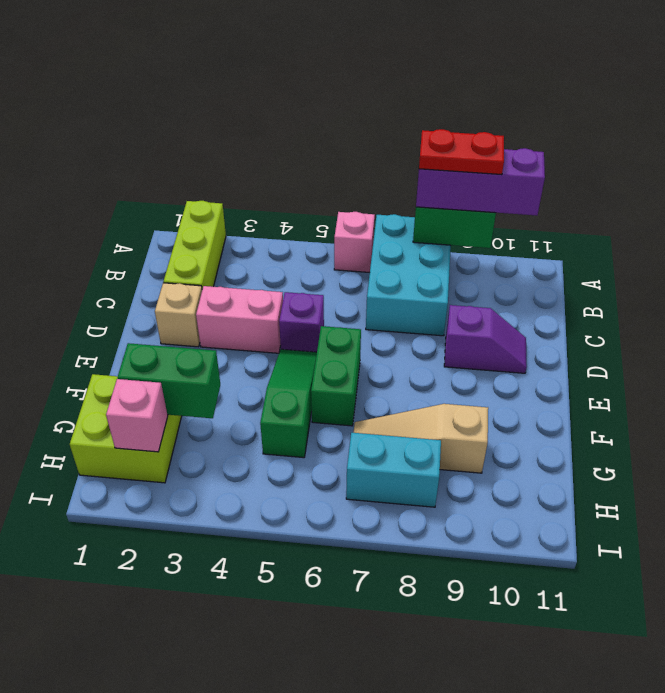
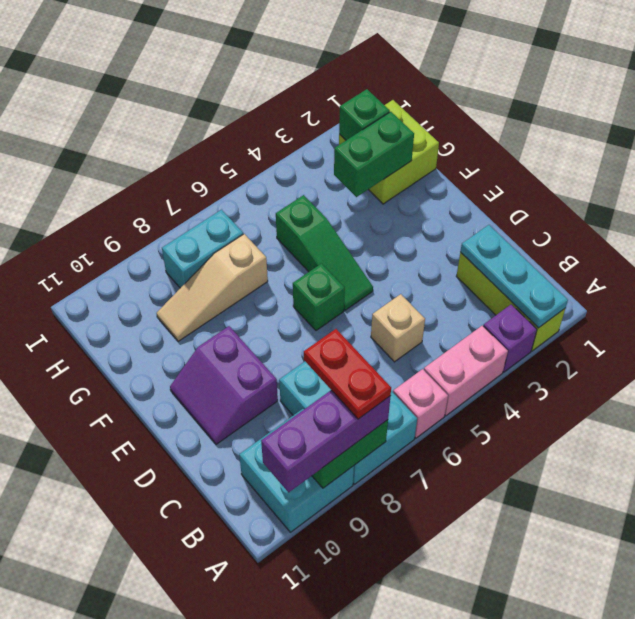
none -> cyan 1x3 plate [460,225,568,328]
red 1x2 plate [419,129,504,175] -> red 1x2 plate turned to [304,329,391,419]
none -> cyan 2x2 brick [239,409,354,532]
tan 1x1 brick [155,283,202,347] -> tan 1x1 brick moved to [371,294,425,362]
pink 1x2 brick [196,286,283,353] -> pink 1x2 brick moved to [424,325,508,416]
purple 1x1 brick [279,292,324,352] -> purple 1x1 brick moved to [483,304,537,372]
purple 1x2 slope [444,305,527,373] -> purple 2x2 slope [170,326,278,444]
green 1x2 brick [311,326,361,426] -> green 1x1 brick [293,264,345,330]
tan 1x3 slope [353,404,488,473] -> tan 1x3 slope turned to [157,234,268,341]
pink 1x1 brick [106,379,168,452] -> green 1x1 brick [339,89,390,140]

